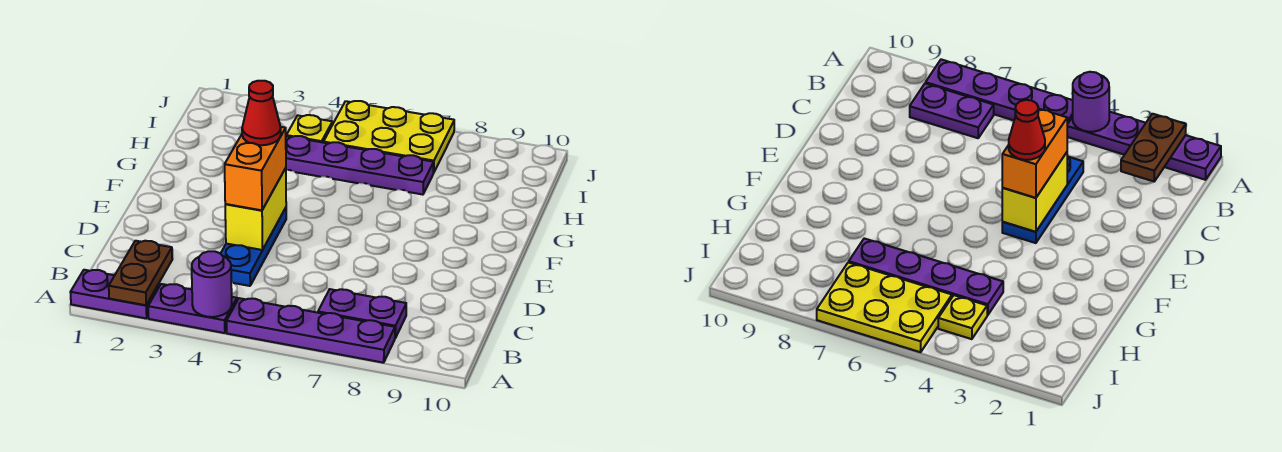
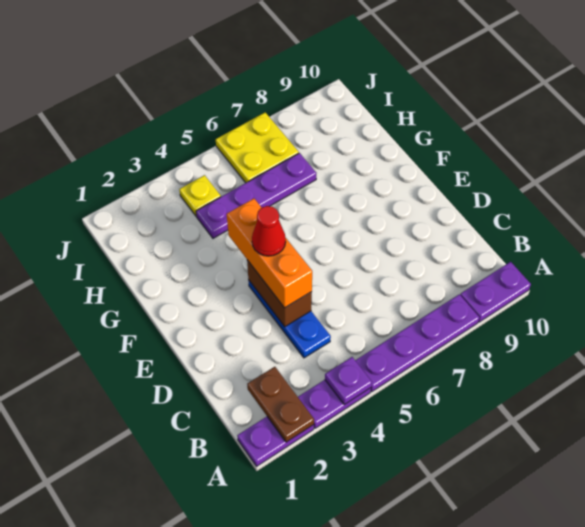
purple 1x1 round brick [192,251,232,317] -> purple 1x1 plate [325,357,372,405]
purple 1x2 plate [318,289,406,338] -> purple 1x2 plate moved to [460,262,531,322]
yellow 1x2 brick [225,168,286,250] -> brown 1x2 brick [247,260,312,327]
orange 1x2 brick [225,127,286,210] -> orange 1x3 brick [227,199,312,308]
yellow 2x3 plate [324,101,454,173] -> yellow 2x2 plate [216,113,299,183]

